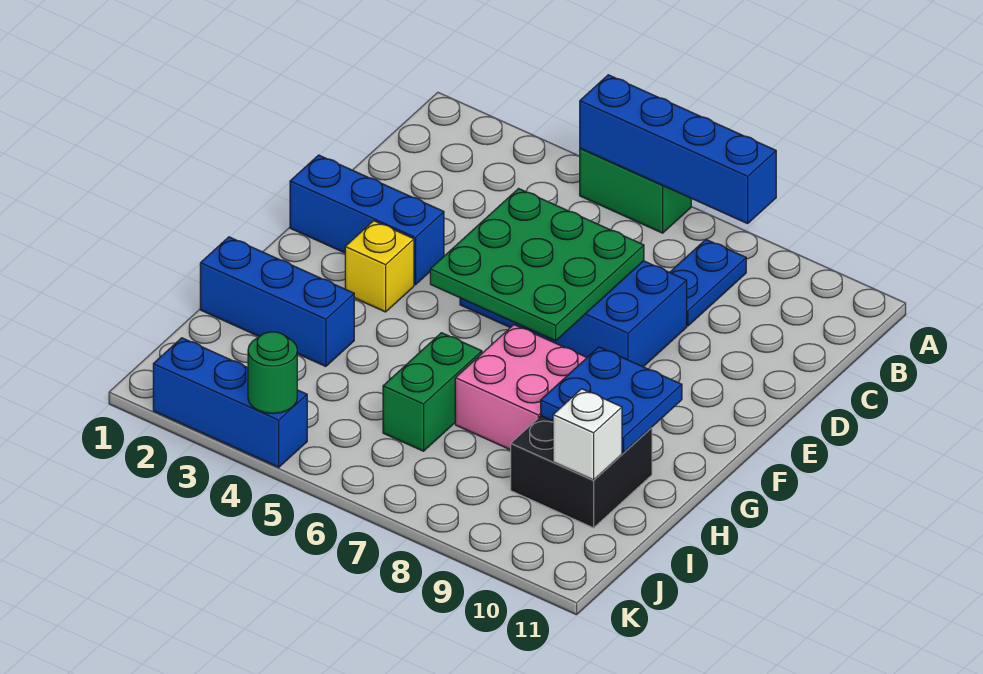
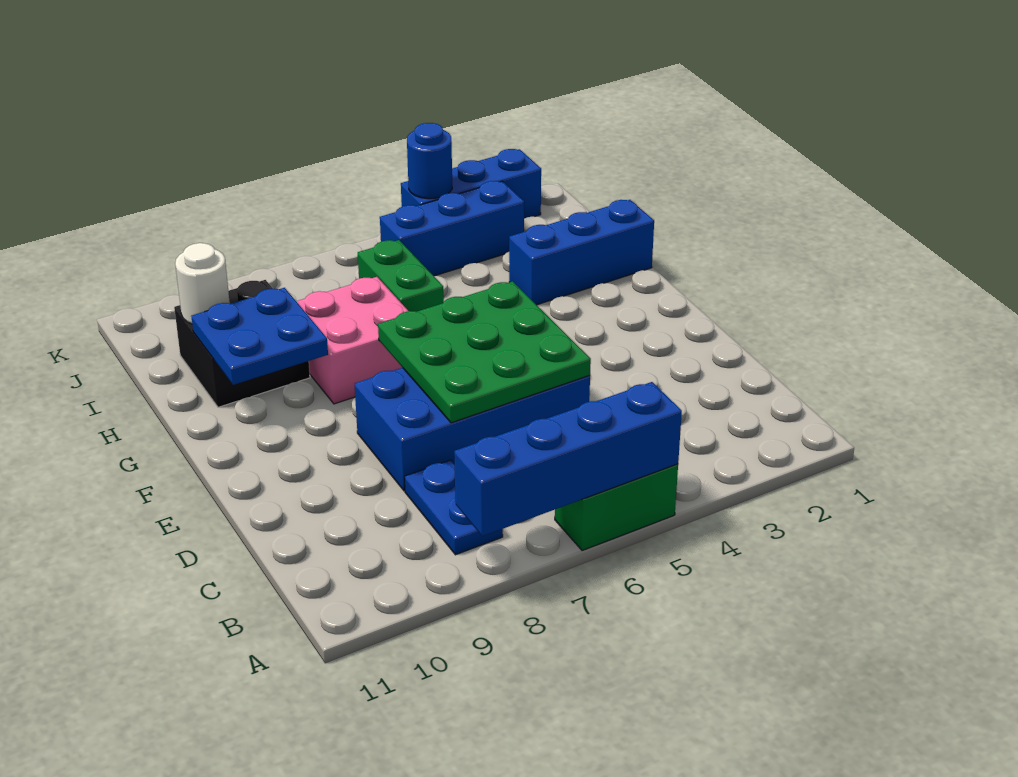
blue 1x3 brick [290,155,444,285] -> blue 1x3 brick moved to [380,181,524,276]
yellow 1x1 brick [345,221,414,312] -> none
white 1x1 brick [553,389,622,480] -> white 1x1 round brick [175,243,230,324]
green 1x1 round brick [248,332,297,413] -> blue 1x1 round brick [407,123,452,199]

